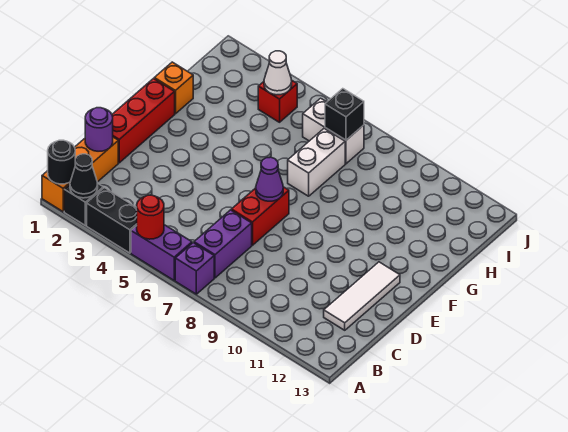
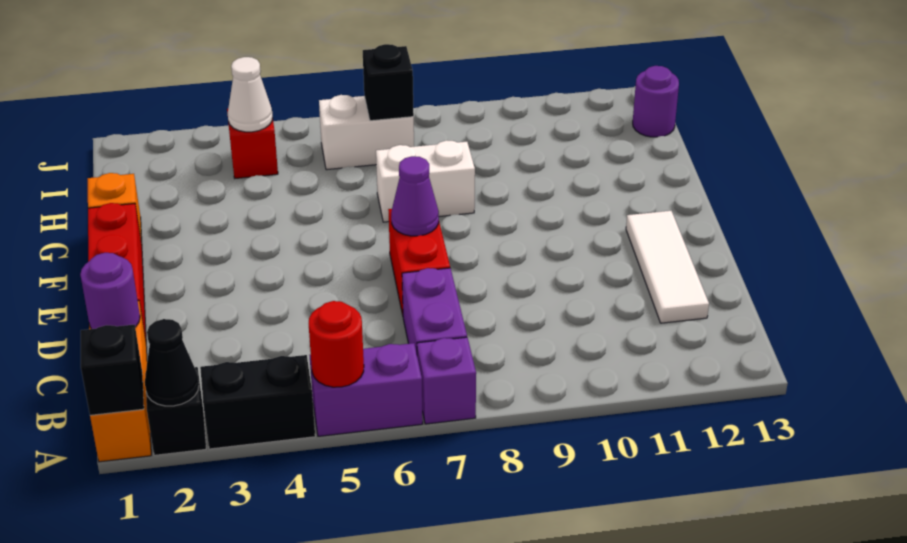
black 1x1 round brick [48,140,75,184] -> black 1x1 brick [81,324,144,415]
white 1x2 brick [288,128,345,196] -> white 1x2 brick turned to [376,140,475,222]
none -> purple 1x1 round brick [633,66,679,137]

